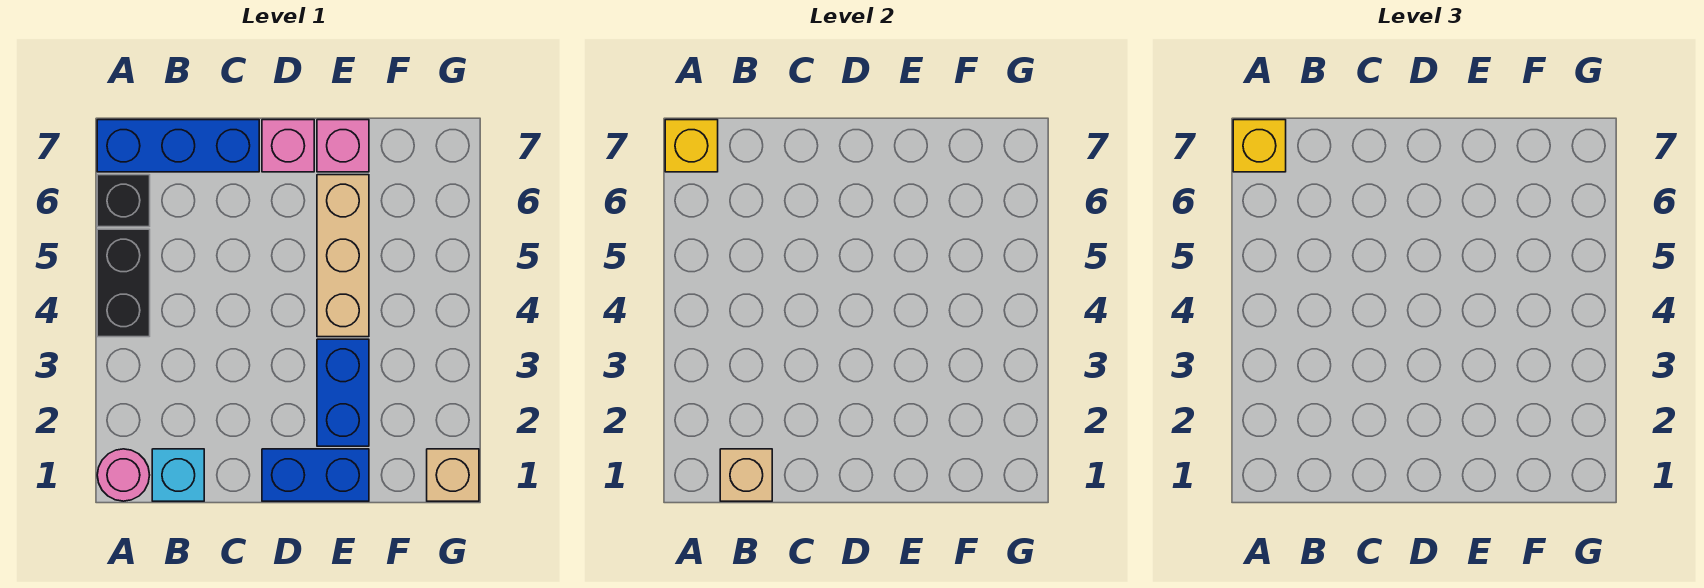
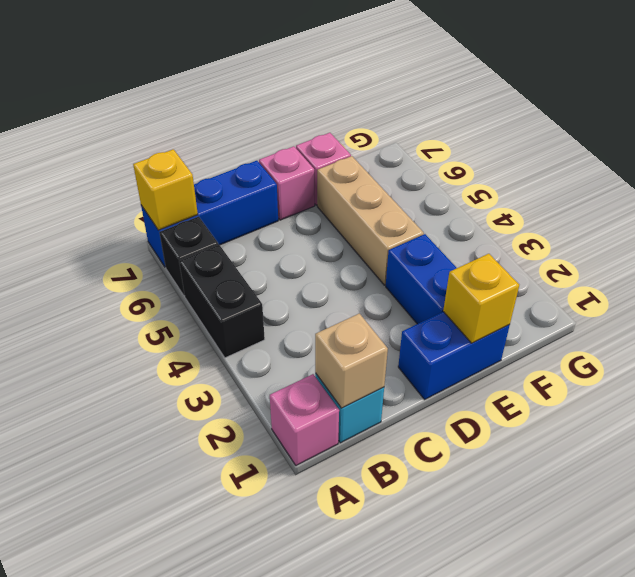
pink 1x1 round brick [97,449,150,501] -> pink 1x1 brick [270,374,339,465]
yellow 1x1 brick [1233,120,1286,172] -> yellow 1x1 brick moved to [443,254,519,343]
tan 1x1 brick [427,449,479,501] -> none

